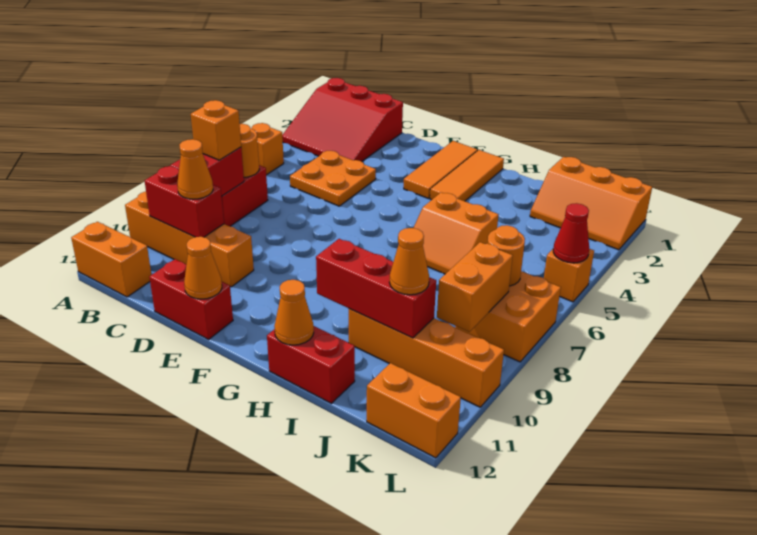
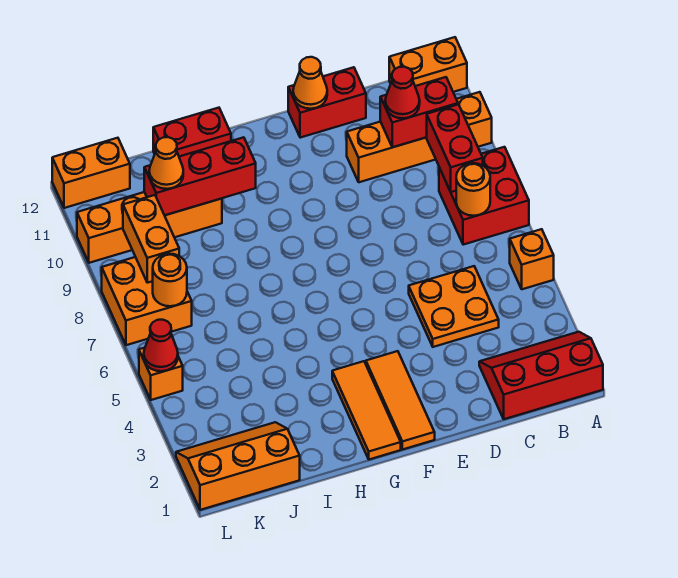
red 3x3 slope [282,78,403,162] -> red 2x3 slope [479,332,603,419]
orange 1x1 brick [191,100,241,160] -> none
orange 1x1 cone [177,139,213,199] -> red 1x1 cone [385,67,420,118]
orange 2x2 slope [414,192,499,274] -> none
orange 1x1 cone [274,280,314,345] -> none

